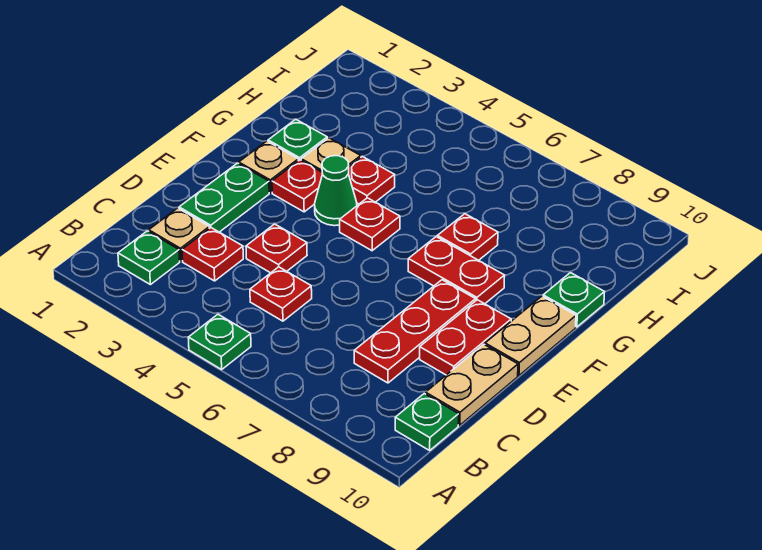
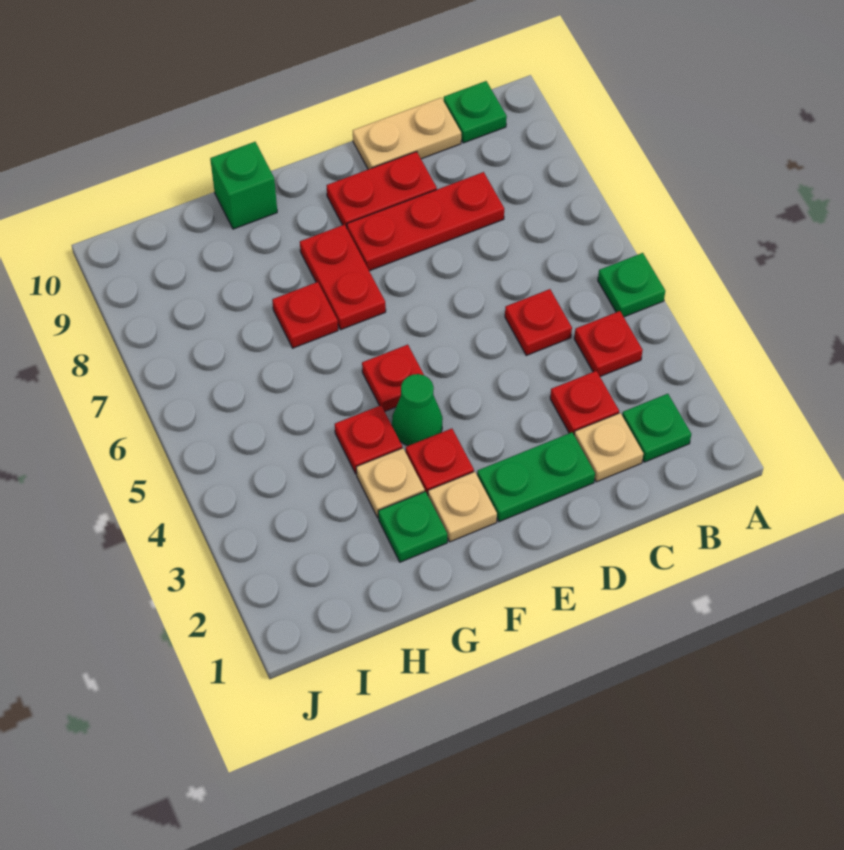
red 1x1 plate [246,224,307,273] -> red 1x1 plate moved to [574,311,643,376]
tan 1x2 plate [485,296,576,375] -> none
green 1x1 plate [543,273,605,327] -> green 1x1 brick [210,142,277,229]

